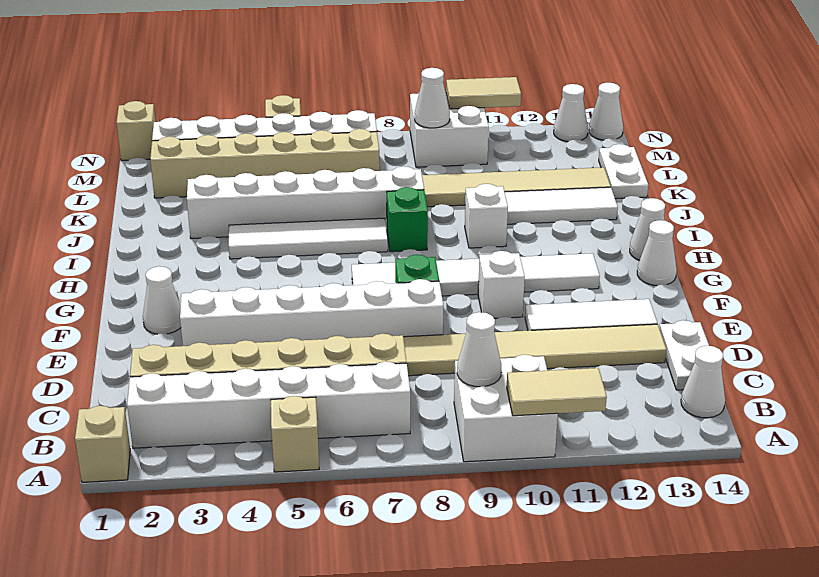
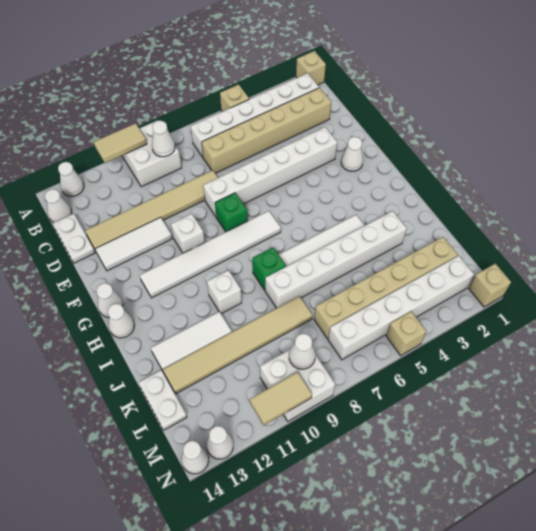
none -> white 1x1 cone [58,162,84,196]

